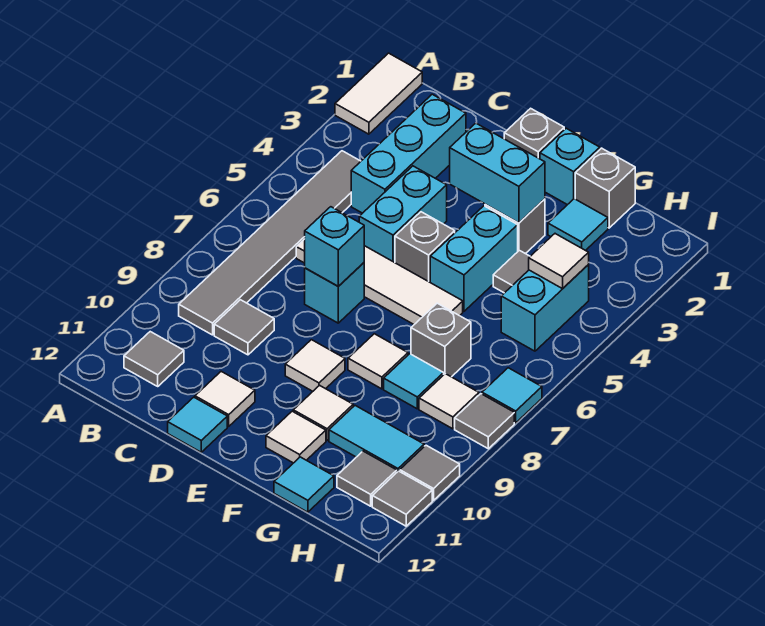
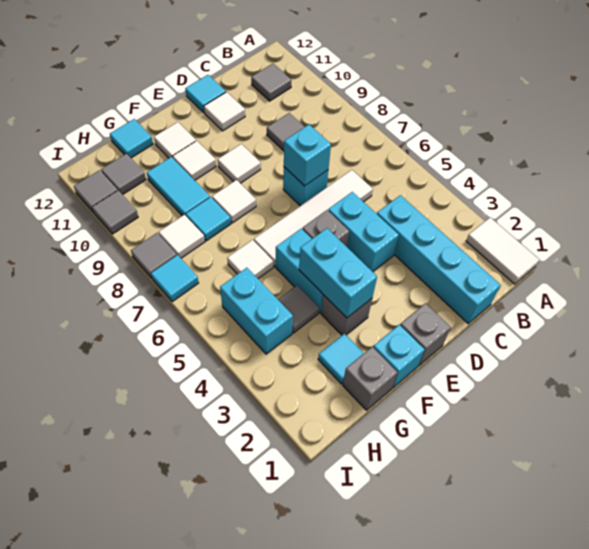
grey 1x6 tile [179,151,361,335] -> none
cyan 1x3 brick [351,94,466,213] -> cyan 1x4 brick [377,195,500,324]
cyan 1x2 brick [450,123,545,223] -> cyan 1x2 brick turned to [299,228,377,318]
grey 1x1 brick [411,303,471,377] -> none
cyan 1x2 tile [329,406,424,472] -> cyan 1x2 tile turned to [147,157,210,216]
white 1x1 tile [529,234,589,289] -> white 1x1 tile moved to [227,240,273,278]

